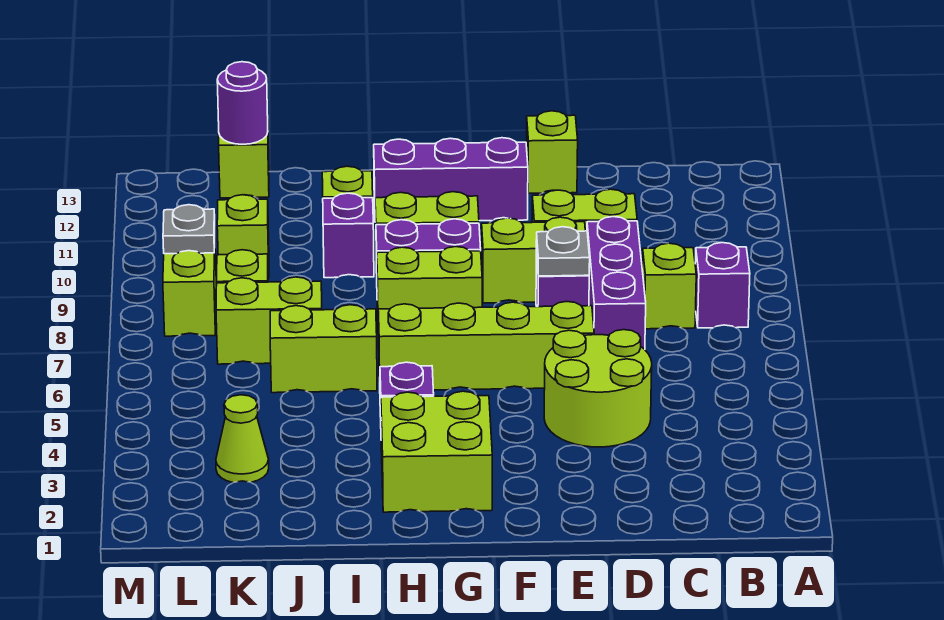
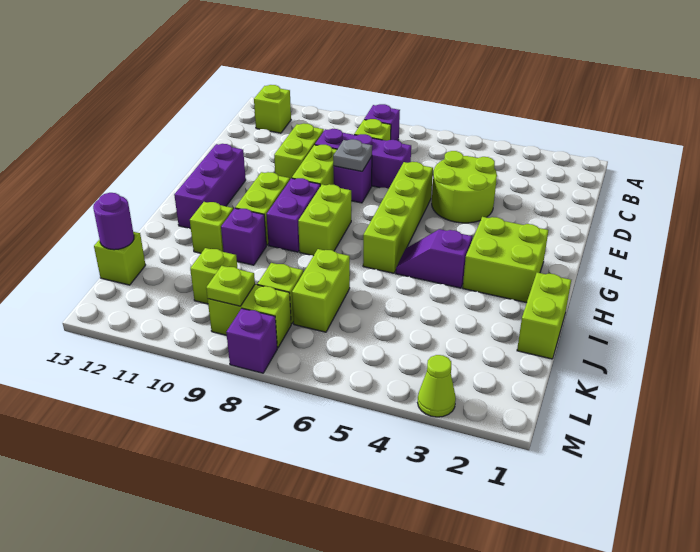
lime 1x1 brick [527,111,578,193] -> lime 1x1 brick moved to [254,85,291,133]
lime 1x2 brick [270,305,377,393] -> lime 1x2 brick moved to [517,273,571,359]
lime 1x1 cone [216,395,269,483] -> lime 1x1 cone moved to [418,355,456,417]
grey 1x1 plate [163,205,215,254] -> lime 1x1 plate [206,266,255,306]
none -> purple 1x1 brick [226,308,277,373]

